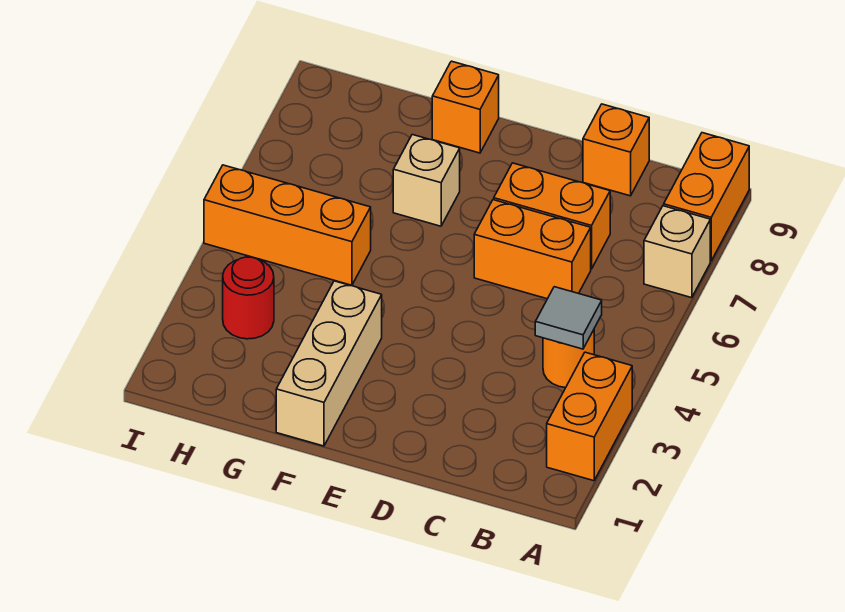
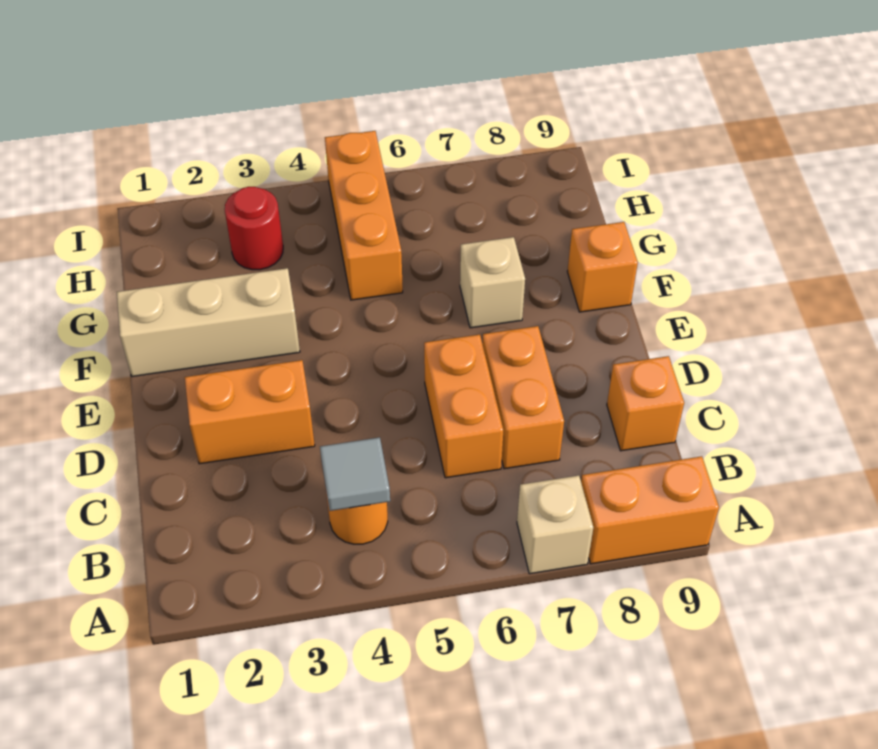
orange 1x2 brick [547,352,632,481] -> orange 1x2 brick moved to [185,360,315,464]

